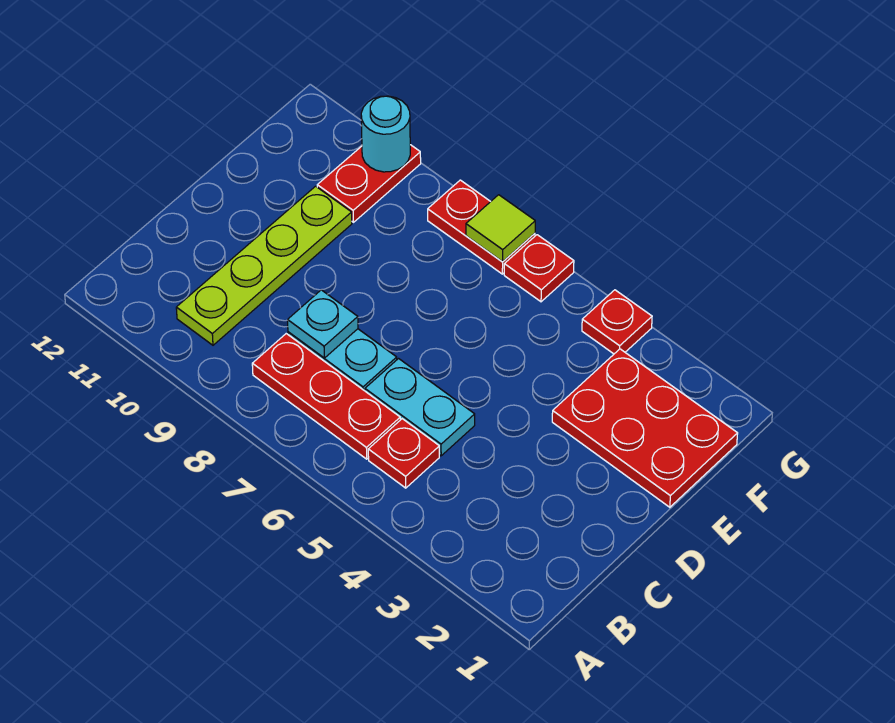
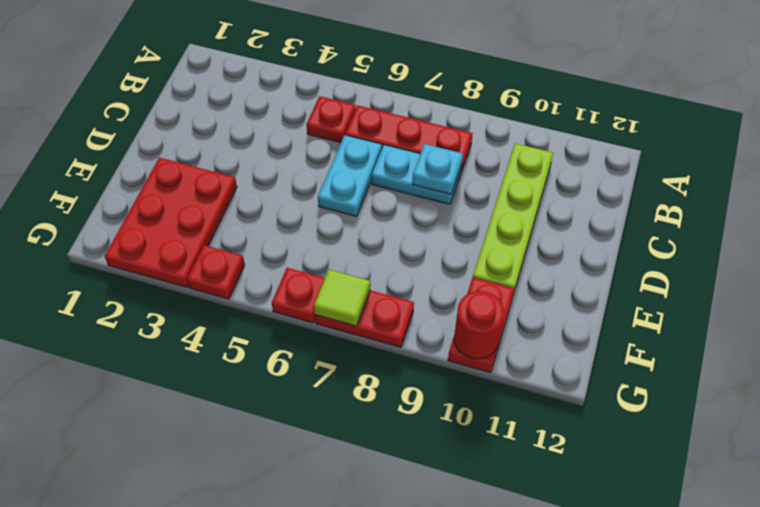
cyan 1x2 plate [365,359,475,456] -> cyan 1x2 plate turned to [318,135,382,216]
red 2x3 plate [552,349,738,507] -> red 2x3 plate turned to [105,158,237,287]
cyan 1x1 round brick [361,96,410,172] -> red 1x1 round brick [454,291,504,359]

